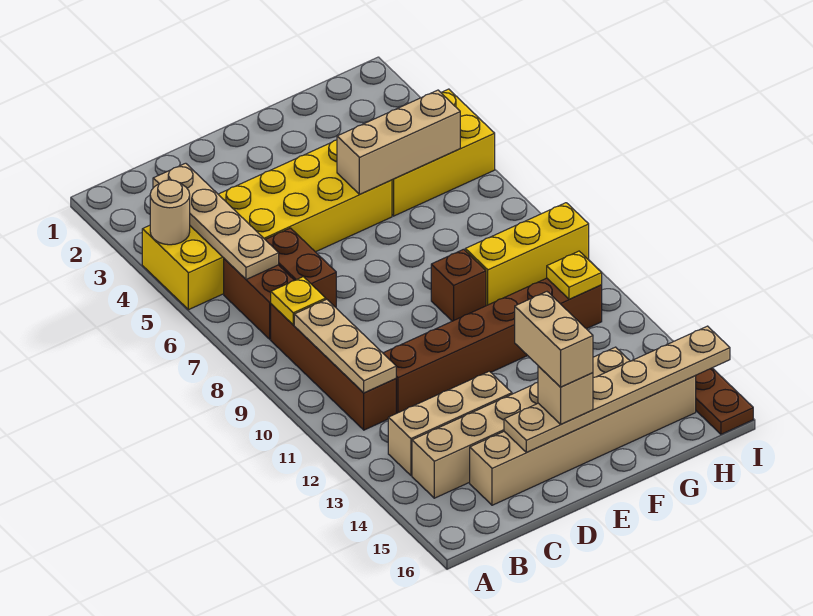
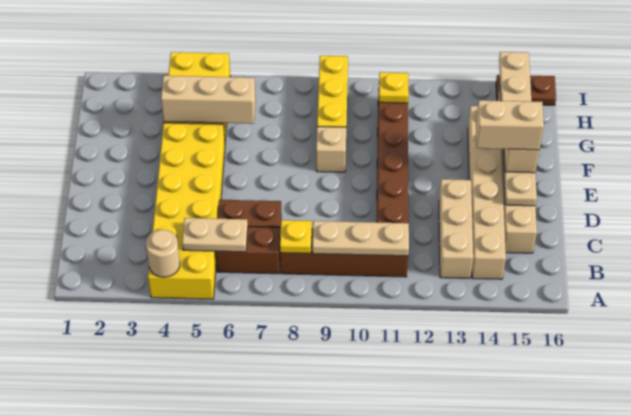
tan 1x4 plate [153,163,279,279] -> tan 1x2 plate [182,218,248,252]
tan 1x3 brick [337,90,460,194] -> tan 1x3 brick turned to [161,76,256,124]
brown 1x1 brick [431,249,486,321] -> tan 1x1 brick [316,126,346,172]

